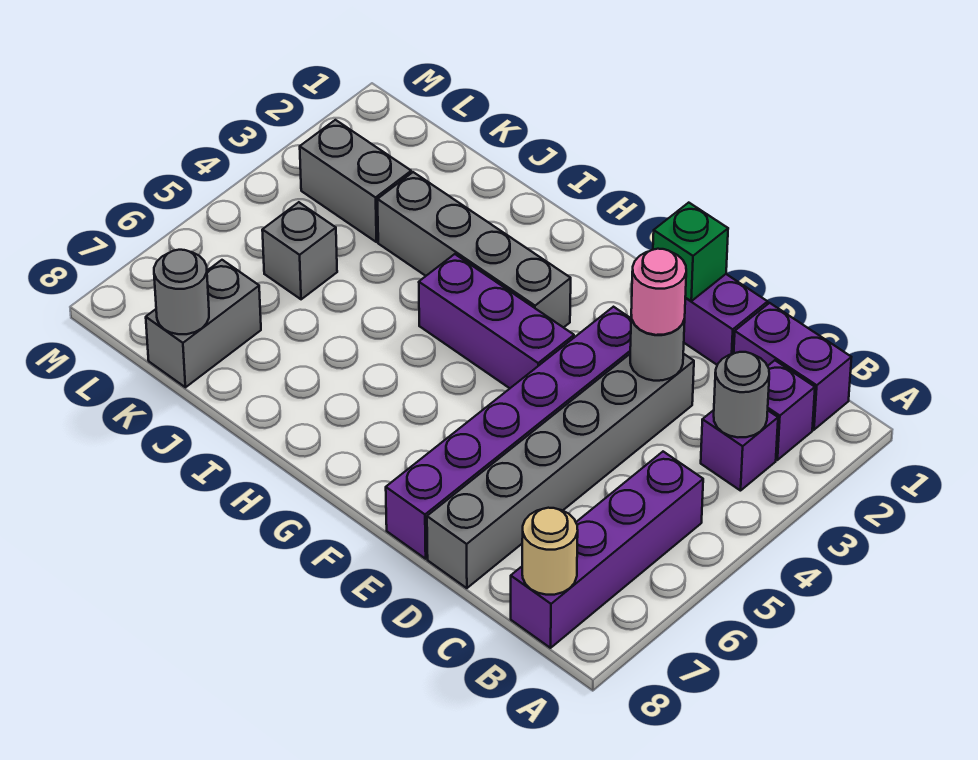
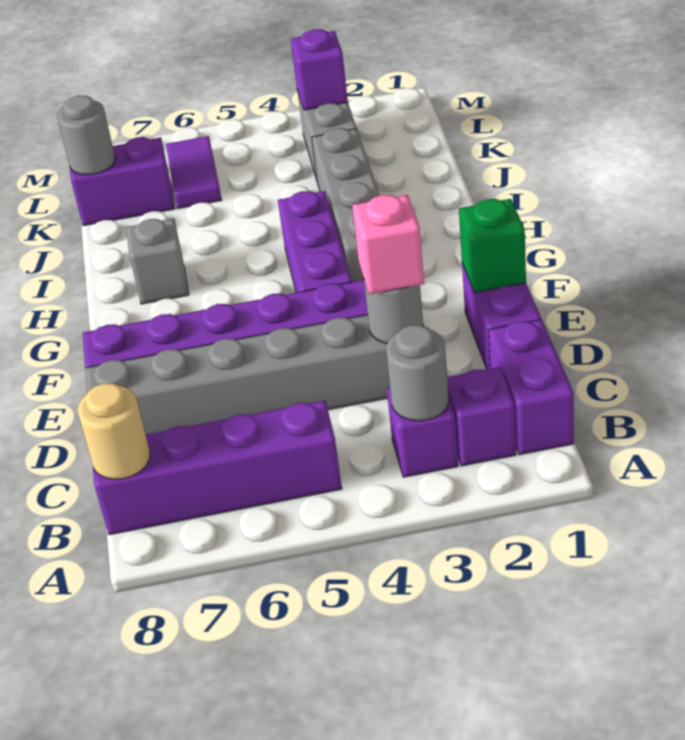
pink 1x1 round brick [631,249,686,335] -> pink 1x1 brick [352,195,424,294]
grey 1x1 brick [262,202,337,299] -> grey 1x1 brick moved to [126,219,189,304]
none -> purple 1x2 tile [166,136,222,209]
grey 1x2 brick [146,260,261,387] -> purple 1x2 brick [70,137,175,226]
none -> purple 1x1 brick [290,29,348,110]

